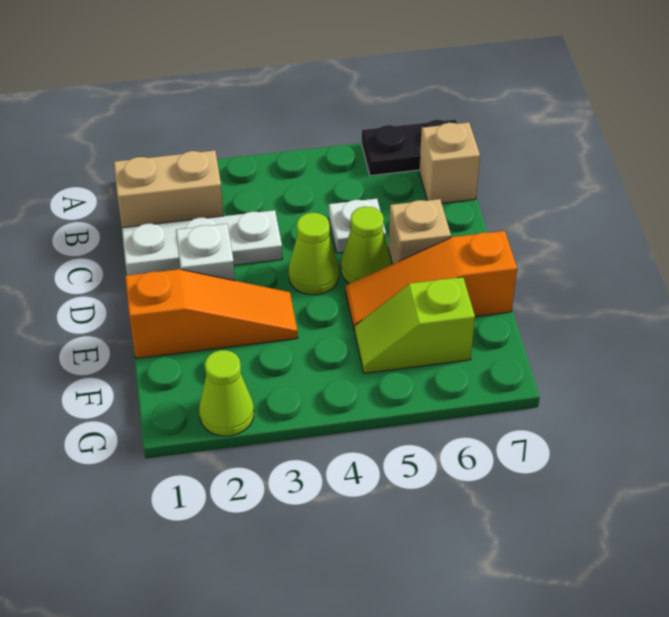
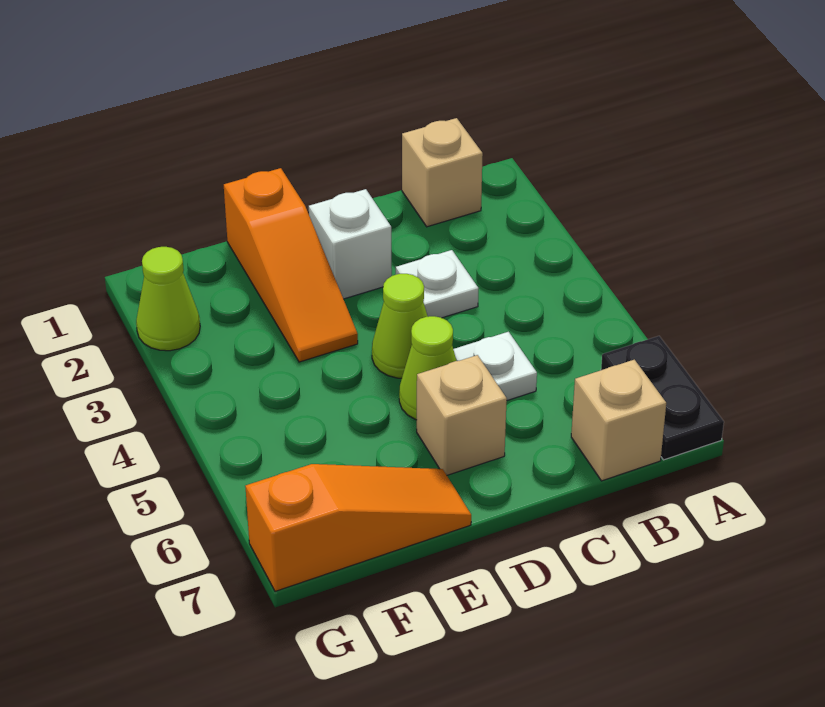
tan 1x2 brick [114,150,223,228] -> tan 1x1 brick [402,118,483,227]
white 1x3 plate [122,210,282,275] -> white 1x1 plate [396,250,479,318]
orange 1x3 slope [346,231,517,331] -> orange 1x3 slope turned to [245,464,471,591]
lime 1x2 slope [355,277,475,373] -> none

